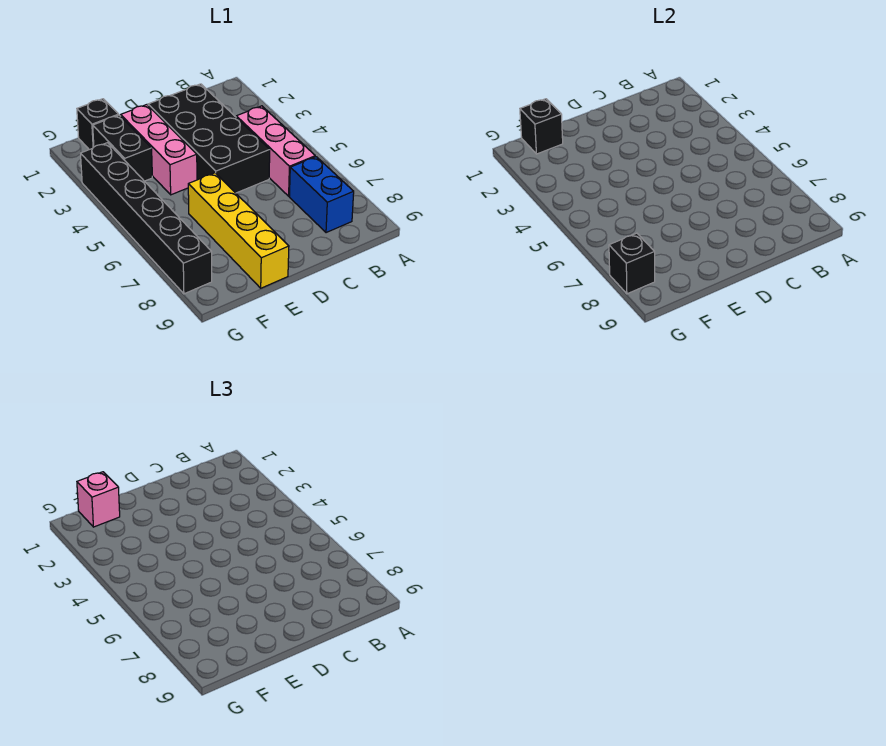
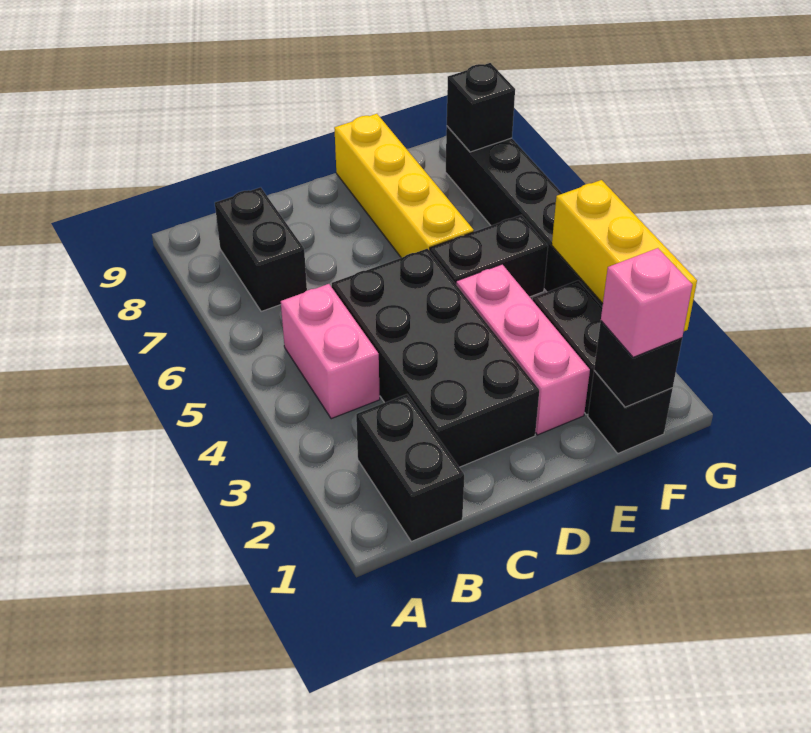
none -> black 1x2 brick [356,394,464,542]
pink 1x3 brick [236,106,315,196] -> pink 1x2 brick [281,284,380,419]
blue 1x2 brick [289,157,354,233] -> black 1x2 brick [215,187,307,312]
none -> black 1x2 brick [430,215,548,297]
none -> yellow 1x3 brick [552,180,697,331]

